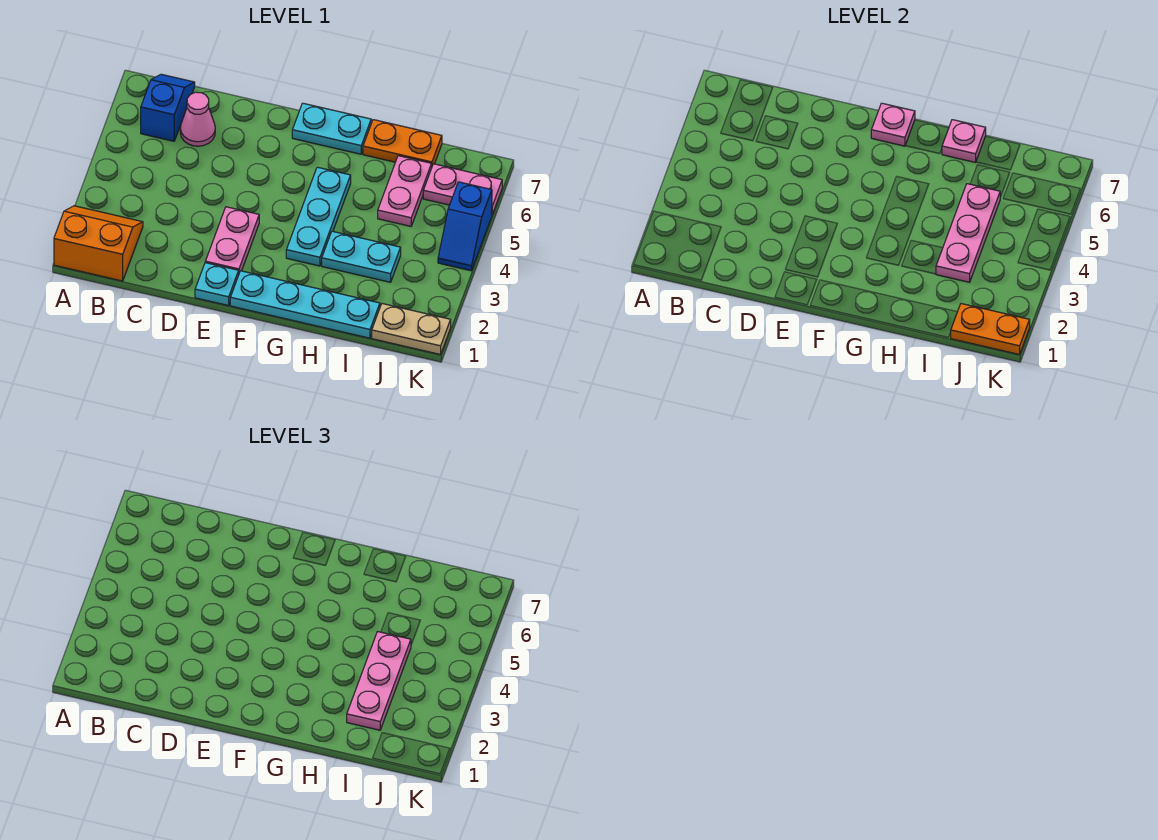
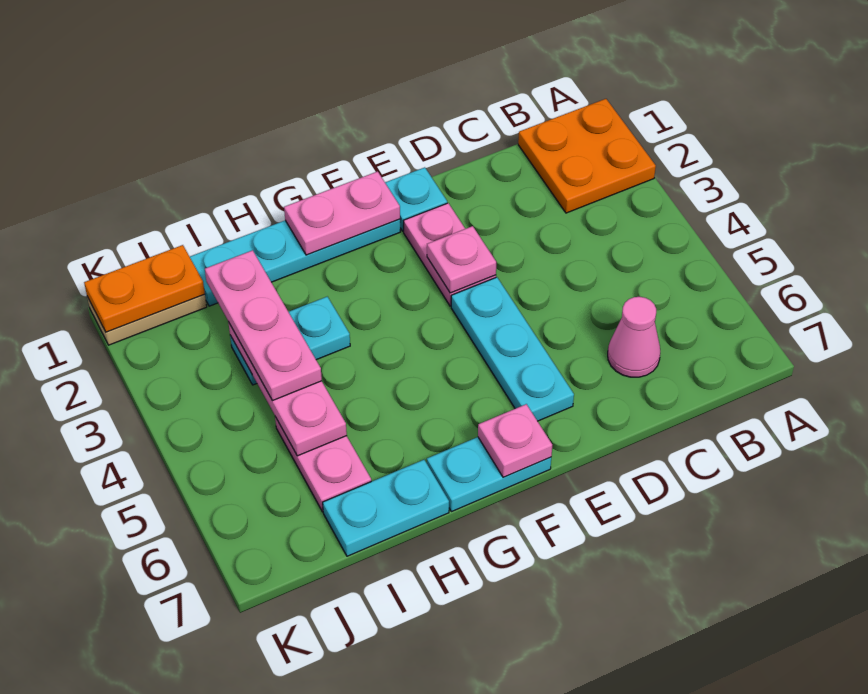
orange 2x2 slope [54,206,143,281] -> orange 2x2 plate [518,99,656,213]
blue 1x2 slope [141,74,195,141] -> none
cyan 1x3 plate [286,167,351,266] -> cyan 1x3 plate moved to [451,277,574,421]
orange 1x2 plate [363,120,442,166] -> cyan 1x2 plate [323,460,449,556]
pink 1x1 plate [942,120,986,162] -> pink 1x1 plate moved to [427,226,496,293]
pink 1x2 plate [423,164,502,214] -> pink 1x2 plate moved to [284,171,400,255]
blue 1x2 slope [438,182,492,271] -> none

